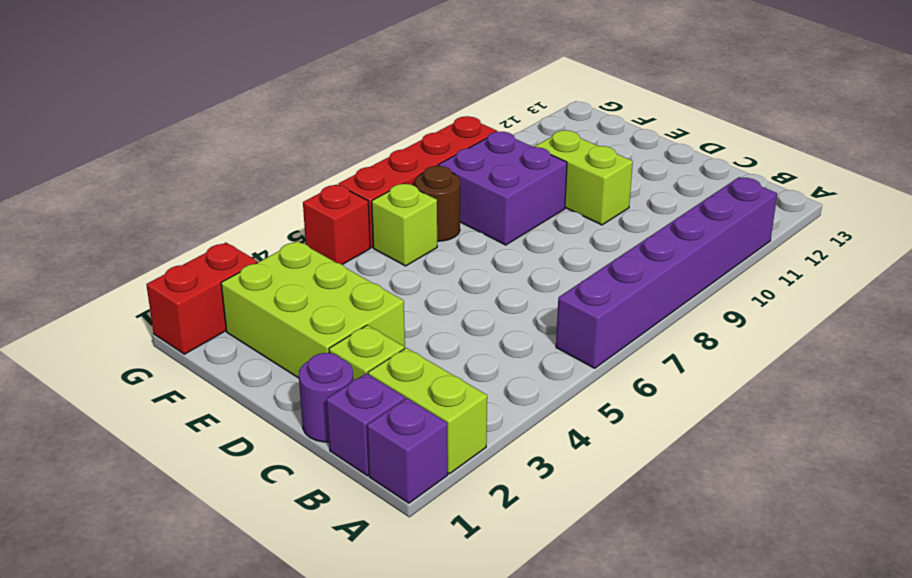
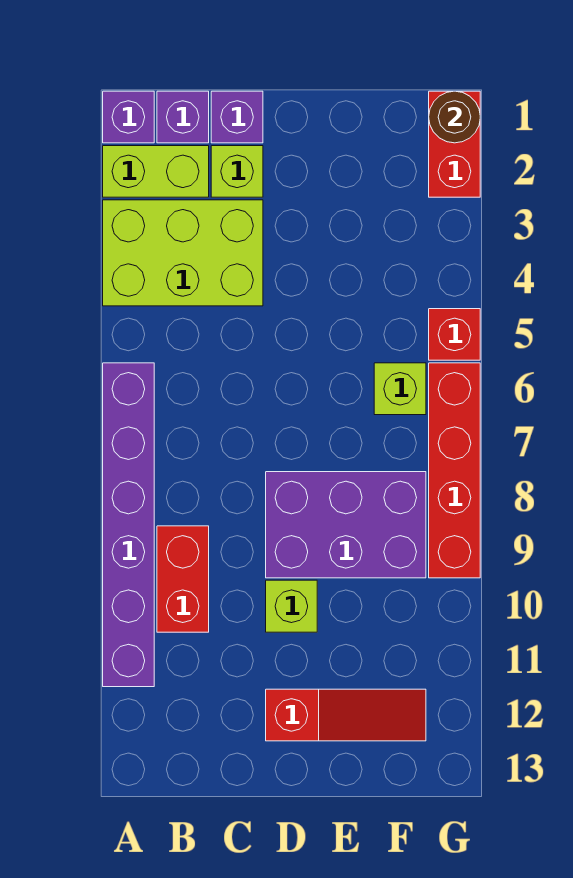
none -> red 1x2 brick [157,526,209,632]
purple 1x1 round brick [299,353,353,442] -> purple 1x1 brick [211,91,263,143]
lime 2x3 brick [221,241,405,378] -> lime 2x3 brick moved to [103,200,263,306]
lime 1x2 brick [535,130,633,225] -> lime 1x1 brick [266,580,317,632]
none -> red 1x3 slope [266,689,426,741]
purple 2x2 brick [438,132,567,245] -> purple 2x3 brick [266,472,426,578]
brown 1x1 round brick [415,166,460,241] -> brown 1x1 round brick moved to [429,91,480,143]

